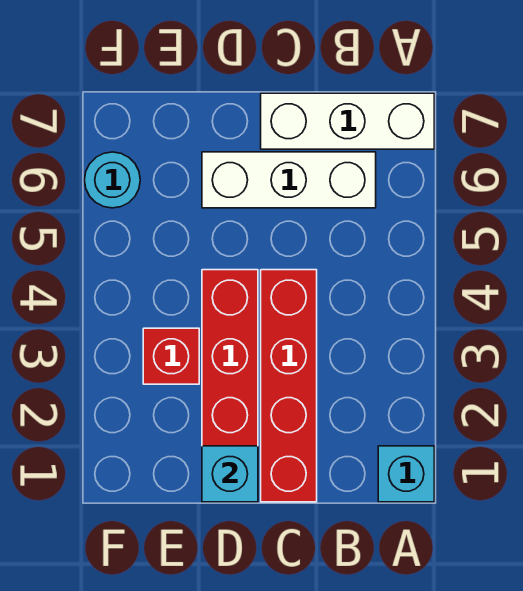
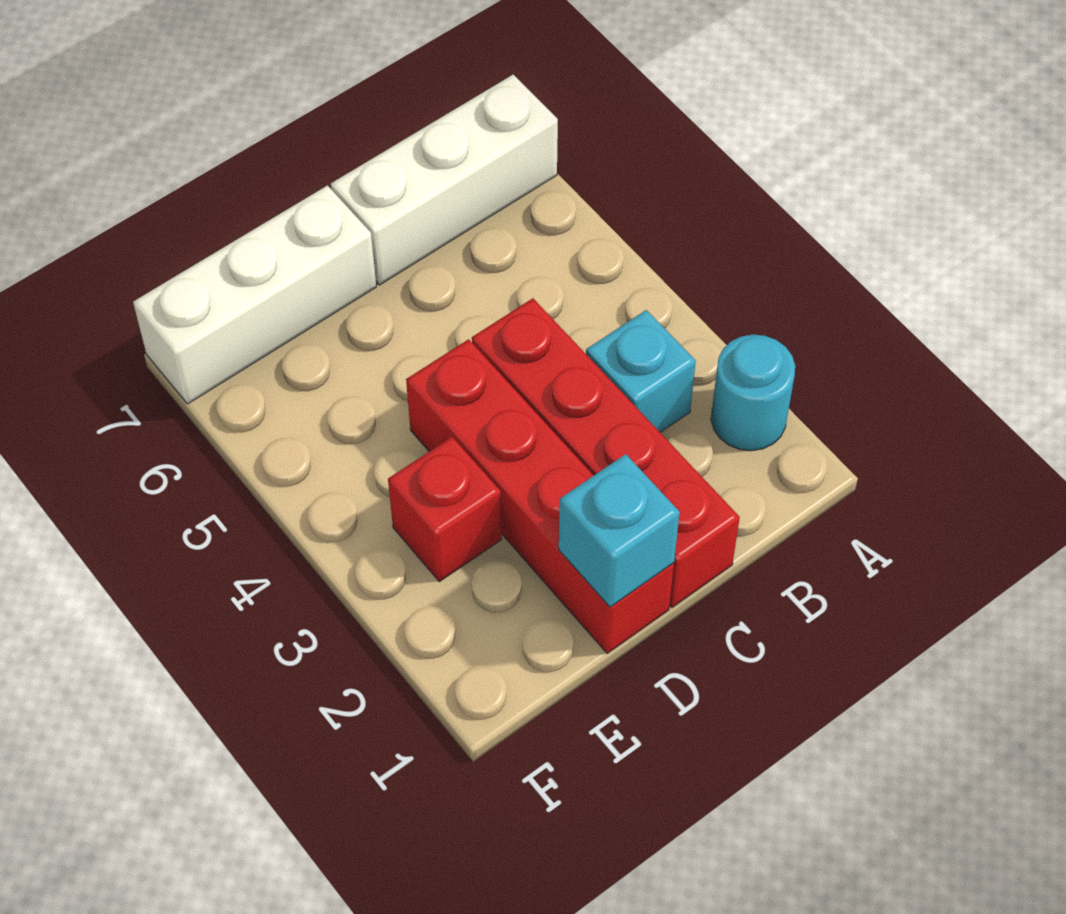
cyan 1x1 brick [378,446,434,502] -> cyan 1x1 brick moved to [586,310,696,432]
white 1x3 brick [202,152,376,208] -> white 1x3 brick moved to [133,186,376,404]
cyan 1x1 round brick [85,152,140,208] -> cyan 1x1 round brick moved to [711,335,795,451]

